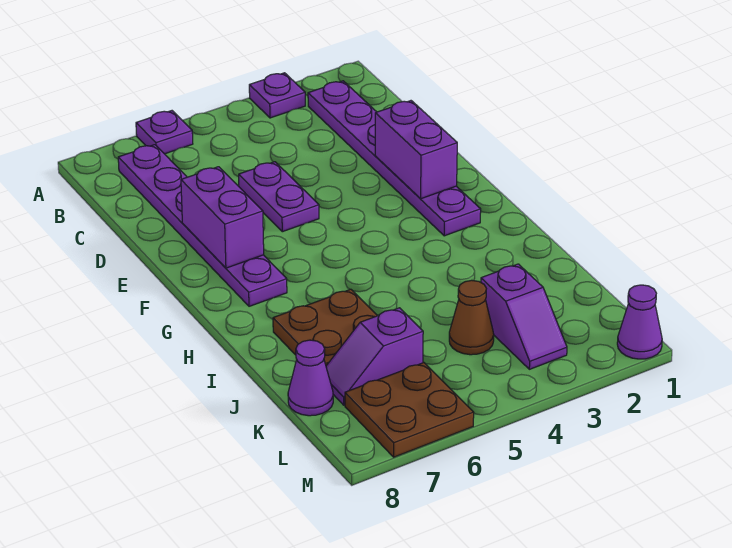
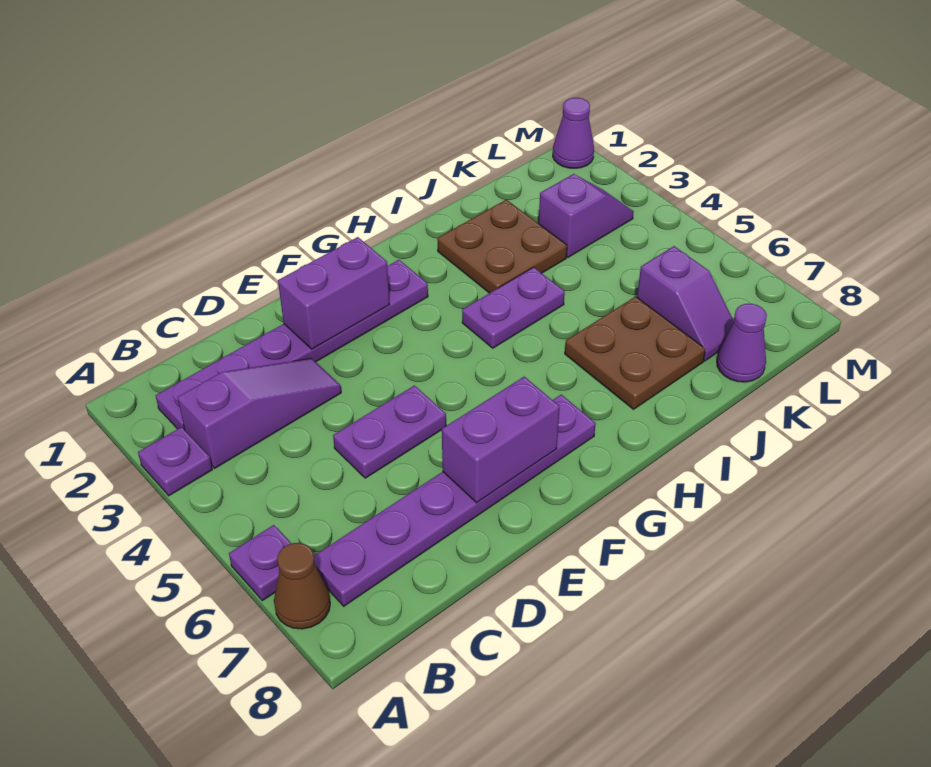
none -> purple 1x3 slope [178,358,341,468]
none -> purple 1x2 plate [462,267,565,348]
brown 1x1 cone [449,280,494,355] -> brown 1x1 cone moved to [274,543,330,629]
brown 2x2 plate [345,363,474,457] -> brown 2x2 plate moved to [438,200,567,293]

